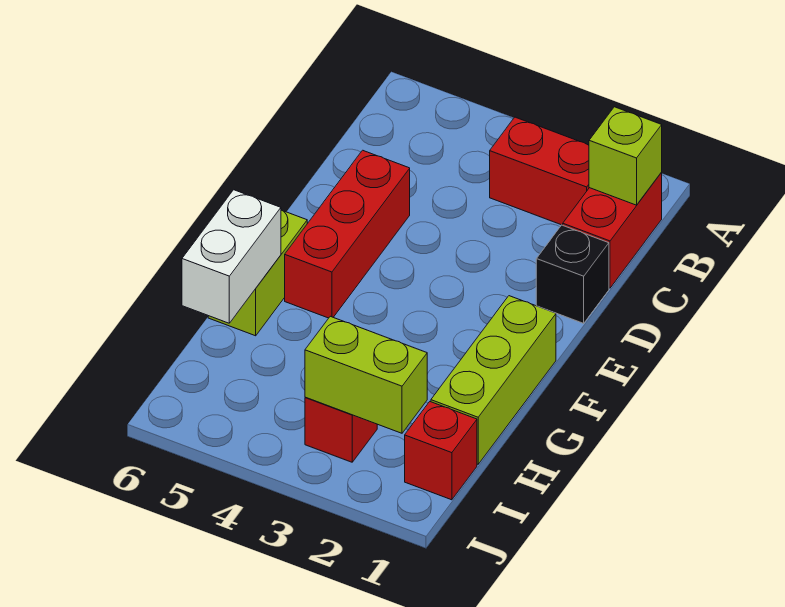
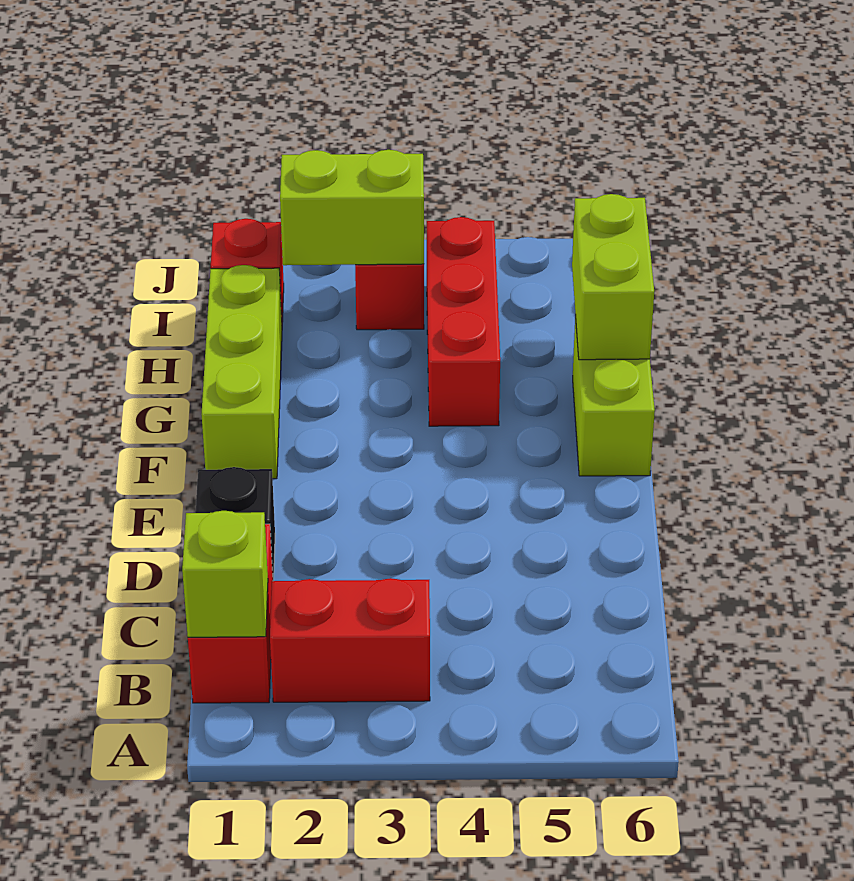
red 1x3 brick [285,150,410,318] -> red 1x3 brick moved to [427,217,500,426]
white 1x2 brick [182,190,281,323] -> lime 1x2 brick [572,194,654,360]

